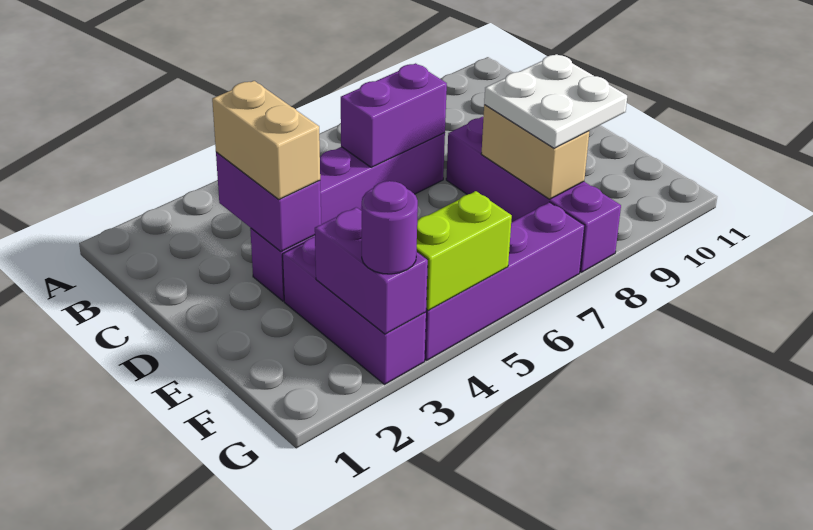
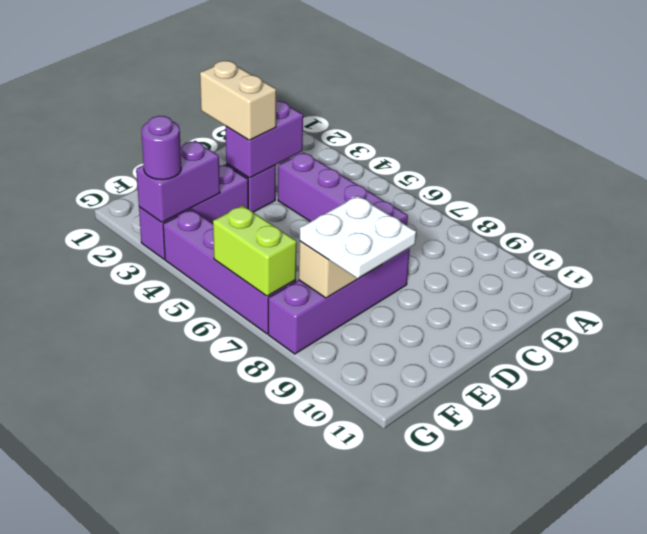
tan 1x2 brick [212,81,320,199] -> tan 1x2 brick turned to [200,61,276,140]
purple 1x2 brick [341,63,447,167] -> none
lime 1x2 brick [417,191,512,311] -> lime 1x2 brick moved to [213,205,297,296]

